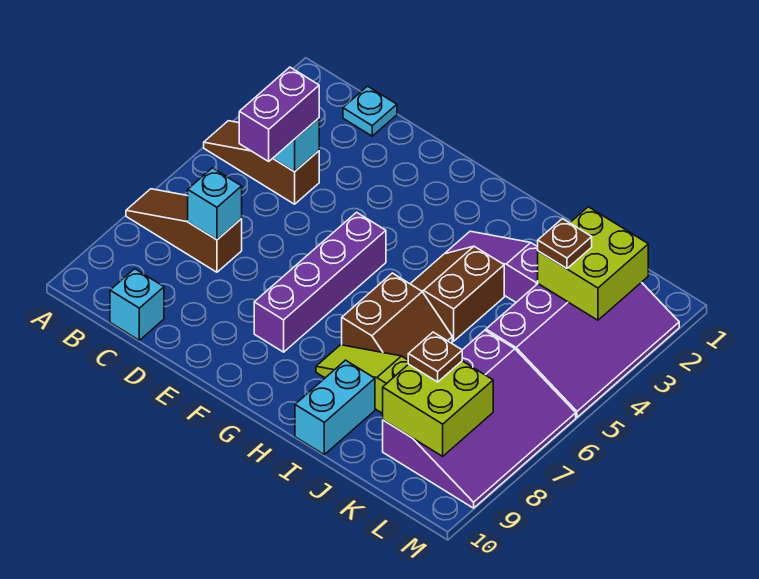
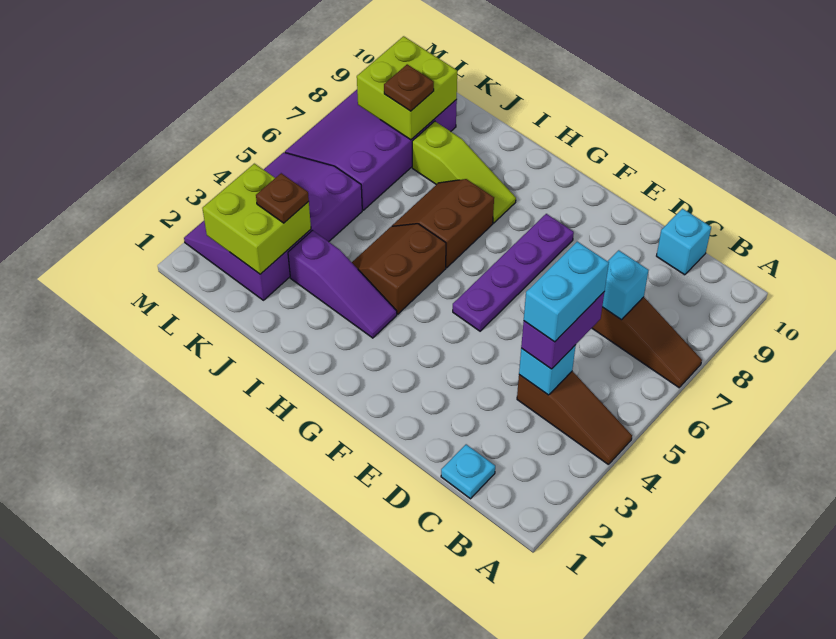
purple 1x4 brick [254,212,386,352] -> purple 1x4 plate [453,214,574,331]
brown 2x2 slope [410,246,504,341] -> brown 2x2 slope turned to [352,224,446,314]
cyan 1x2 brick [295,360,375,455] -> cyan 1x2 brick moved to [524,242,609,342]

